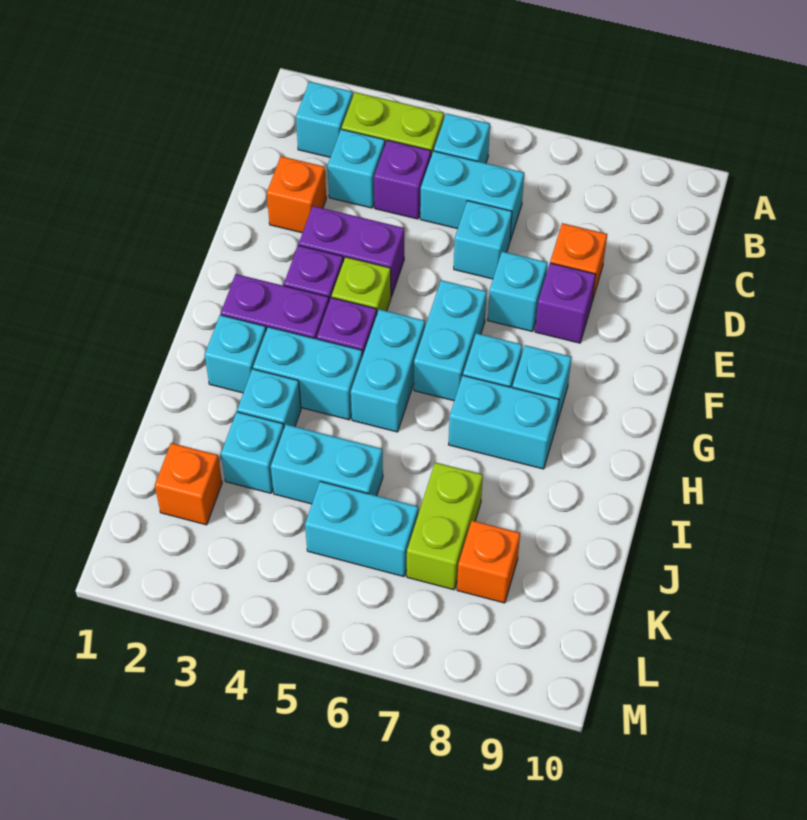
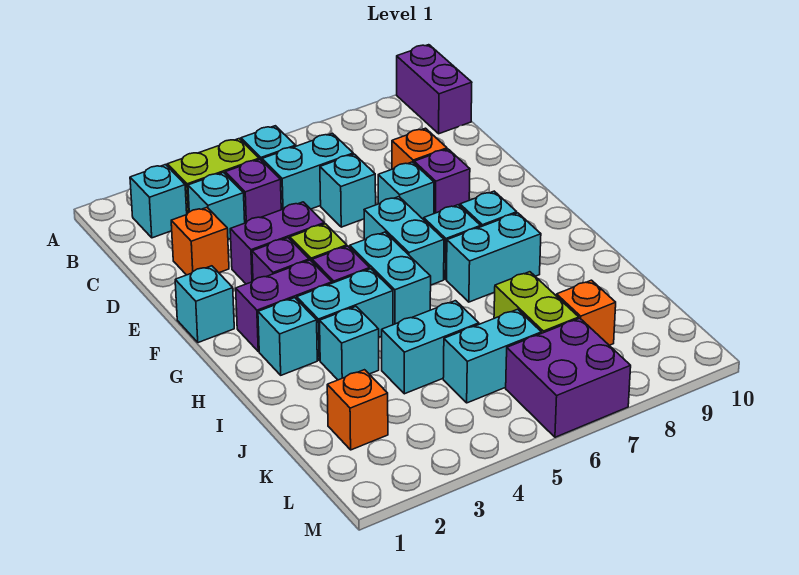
none -> purple 1x2 brick [397,45,472,134]
cyan 1x1 brick [221,412,284,493] -> cyan 1x1 brick moved to [175,266,234,343]
none -> purple 2x2 brick [506,318,631,437]

